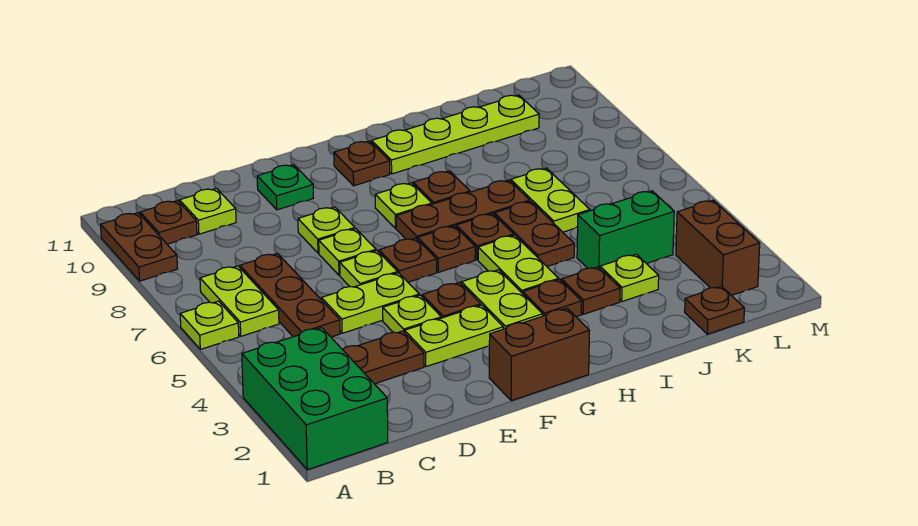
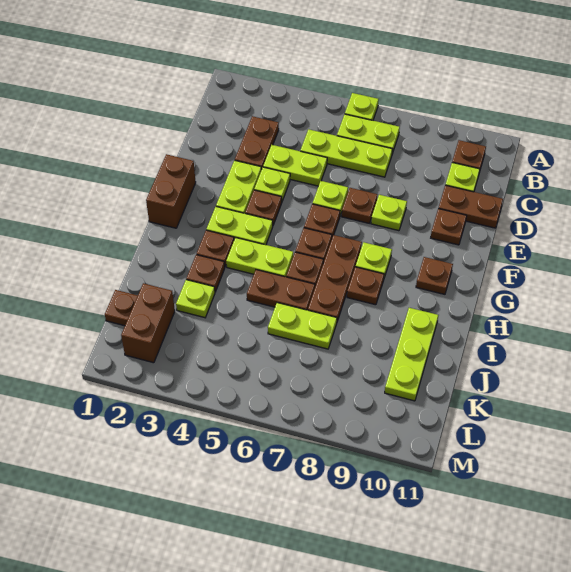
green 2x3 brick [242,328,388,470] -> none
brown 1x2 plate [101,213,177,281] -> brown 1x2 plate moved to [438,185,503,228]
brown 1x3 plate [240,253,340,337] -> lime 1x3 plate [300,129,392,177]
lime 1x2 plate [321,273,419,333] -> lime 1x2 plate turned to [263,145,327,186]
lime 1x1 plate [319,229,376,275] -> brown 1x1 plate [342,188,377,223]
green 1x1 plate [257,165,313,210] -> brown 1x1 plate [431,209,466,245]
lime 1x4 plate [372,95,539,174] -> lime 1x3 plate [385,308,438,401]
green 1x2 brick [577,191,674,268] -> none
brown 1x2 brick [676,200,760,295] -> brown 1x2 brick turned to [121,283,175,363]

